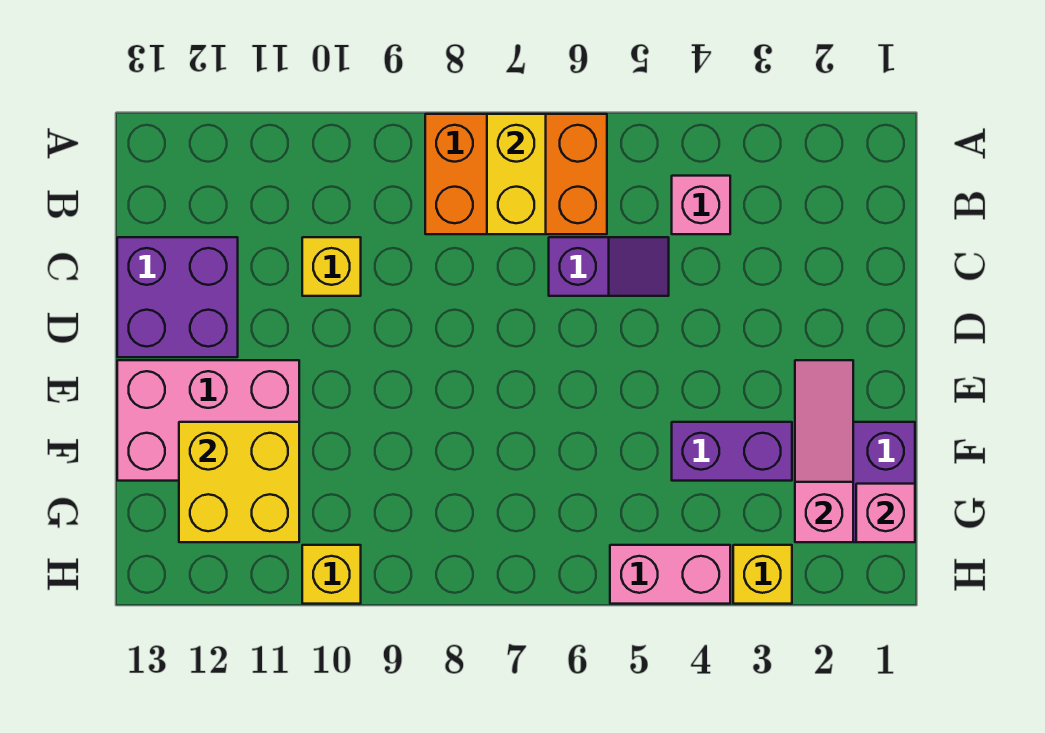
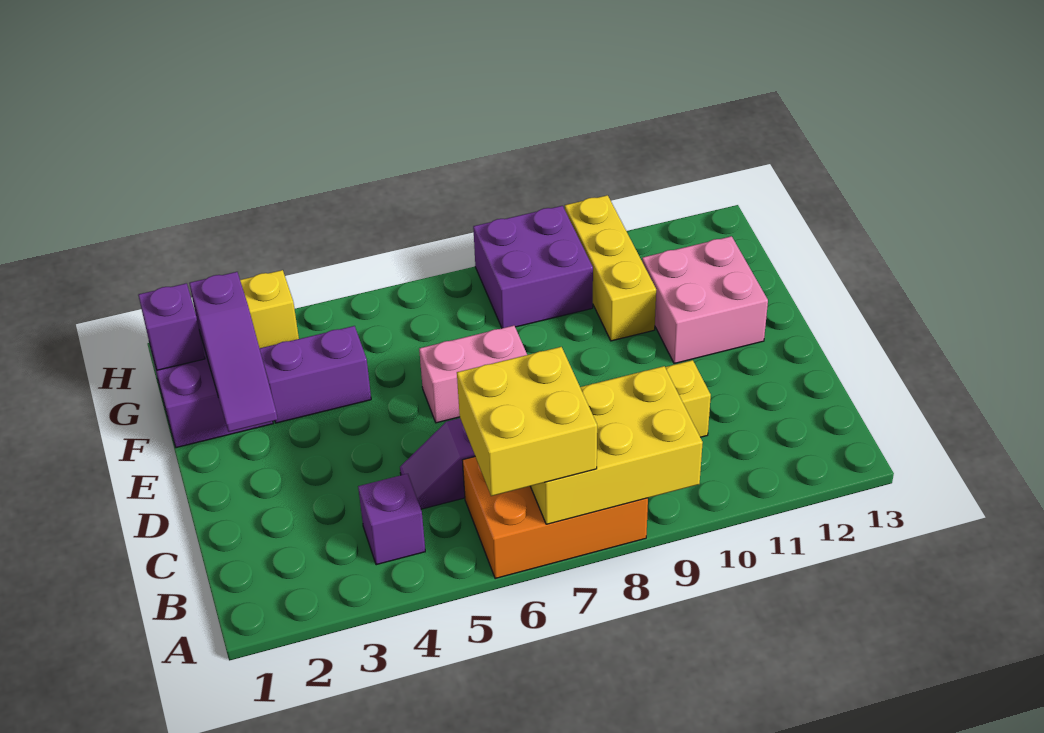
yellow 1x2 brick [487,114,546,234] -> yellow 2x3 brick [530,366,703,524]
pink 1x1 brick [672,176,730,234] -> purple 1x1 brick [358,474,425,565]
purple 2x2 brick [117,237,238,357] -> purple 2x2 brick moved to [473,206,593,328]
pink 1x3 slope [795,360,853,542] -> purple 1x3 slope [189,272,278,432]
pink 2x3 brick [117,360,299,481] -> pink 2x2 brick [642,236,768,363]
yellow 2x2 brick [179,422,299,542] -> yellow 2x2 brick moved to [457,347,597,496]
pink 1x1 brick [856,484,915,542] -> purple 1x1 brick [138,283,205,370]
pink 1x2 brick [610,545,730,604] -> pink 1x2 brick moved to [419,326,527,423]
yellow 1x1 brick [302,545,361,604] -> yellow 1x3 brick [565,195,656,341]

